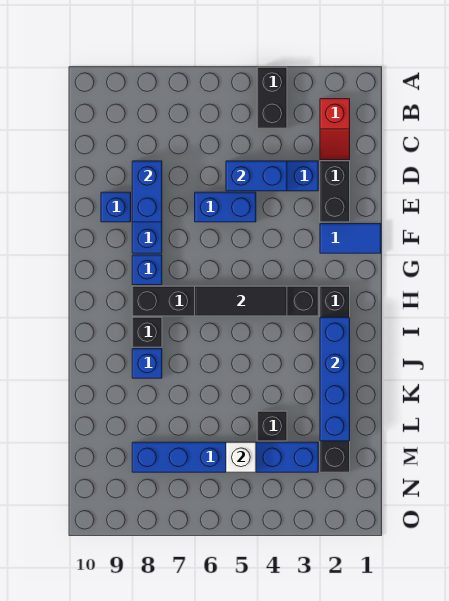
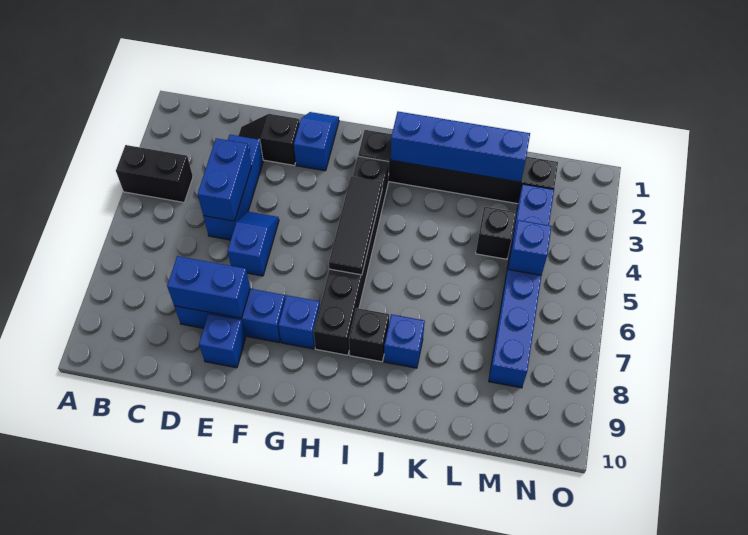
red 1x2 slope [320,99,350,160] -> none
black 1x2 brick [320,161,350,222] -> black 1x2 slope [239,114,300,165]
blue 1x2 brick [195,192,256,222] -> blue 1x2 slope [228,212,279,276]
blue 1x2 tile [320,224,381,253] -> blue 1x2 slope [294,112,339,171]
white 1x1 brick [226,442,256,472] -> blue 1x1 brick [508,220,552,275]

